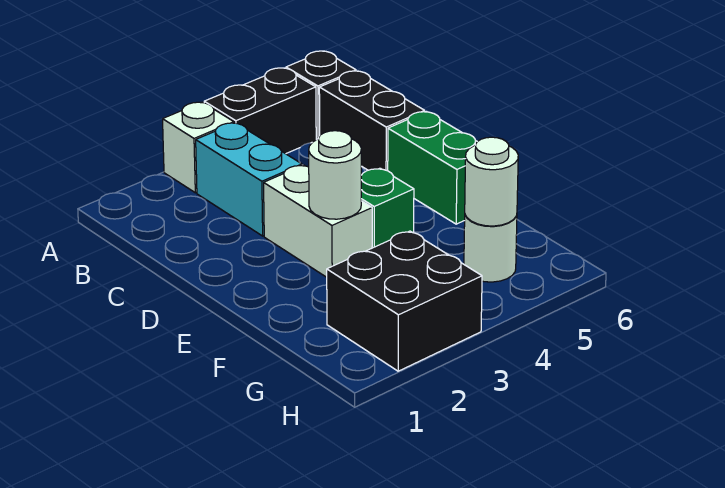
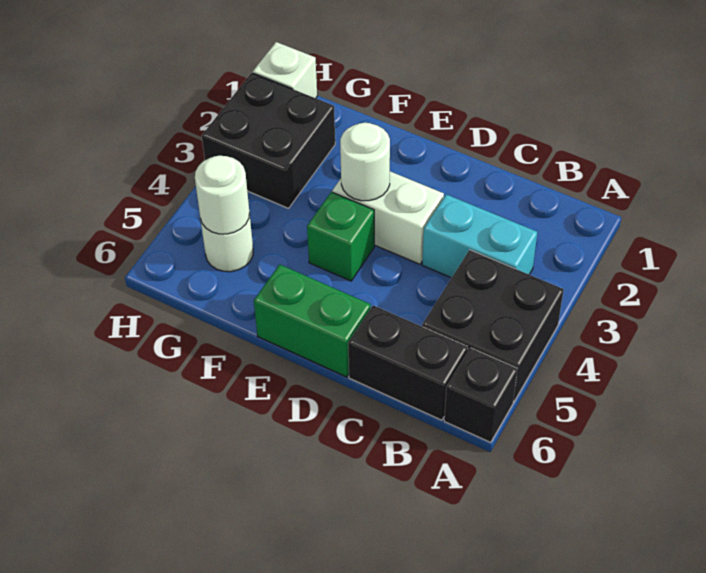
white 1x1 brick [163,102,234,193] -> white 1x1 brick moved to [253,42,317,98]
black 1x2 brick [204,68,316,154] -> black 2x2 brick [422,250,564,401]

